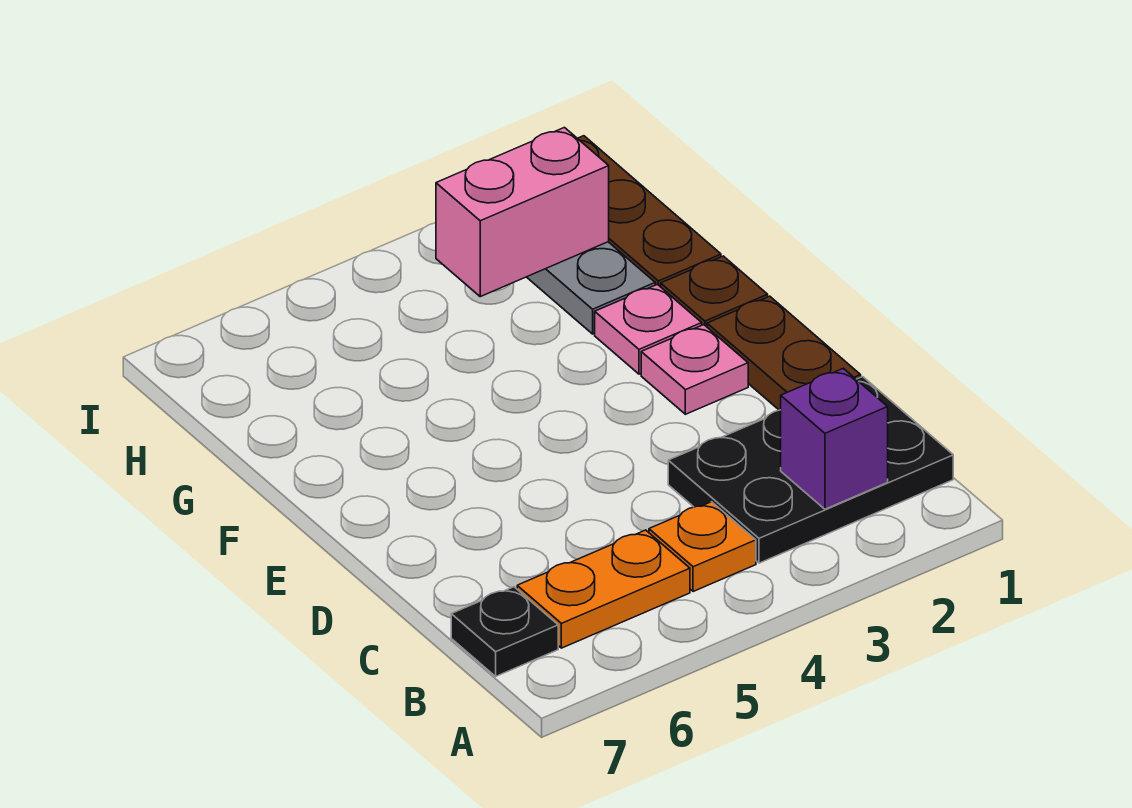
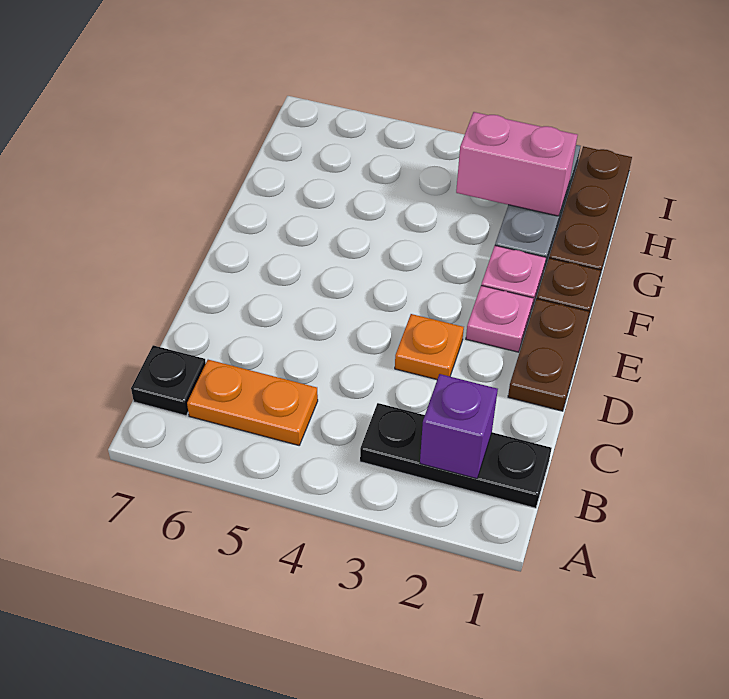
black 2x3 plate [668,377,953,563] -> black 1x3 plate [360,403,552,508]
orange 1x1 plate [649,502,756,592] -> orange 1x1 plate moved to [395,314,464,379]

